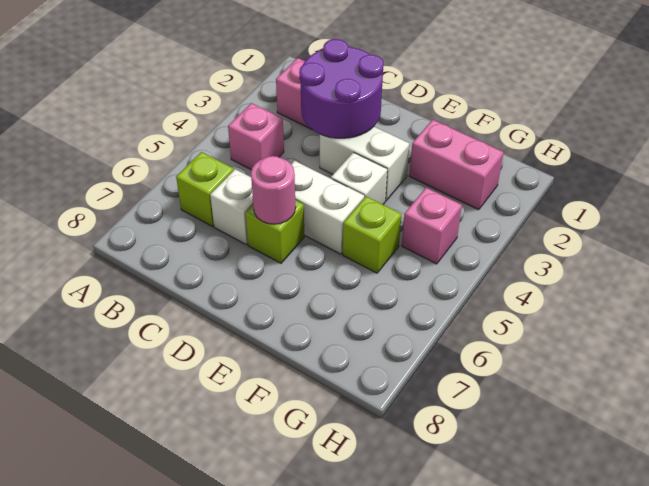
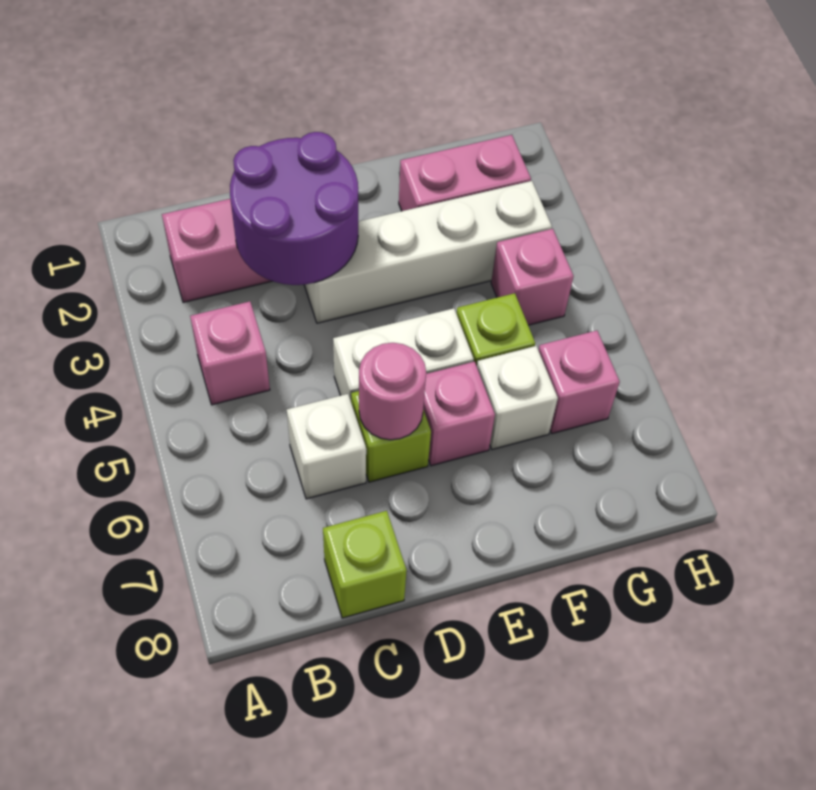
lime 1x1 brick [176,152,234,226] -> lime 1x1 brick moved to [323,511,407,618]
white 1x2 brick [320,127,409,201] -> white 1x4 brick [304,181,552,323]
white 1x1 brick [331,152,387,204] -> white 1x1 brick moved to [477,346,558,450]
none -> pink 1x1 brick [423,362,495,466]
none -> pink 1x1 brick [538,331,620,434]

